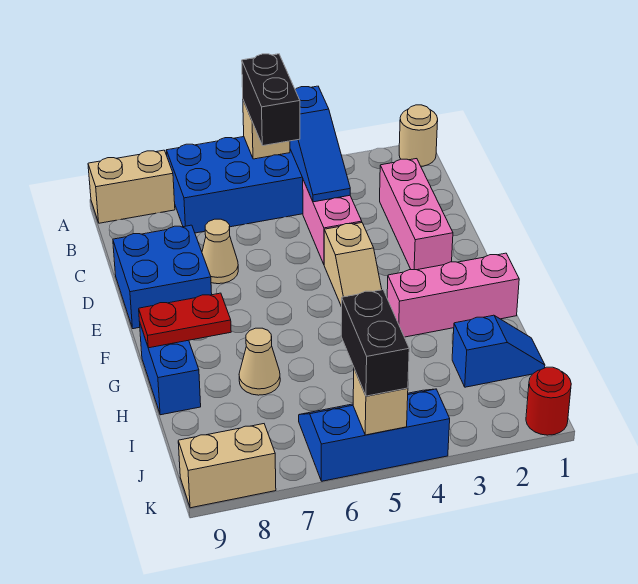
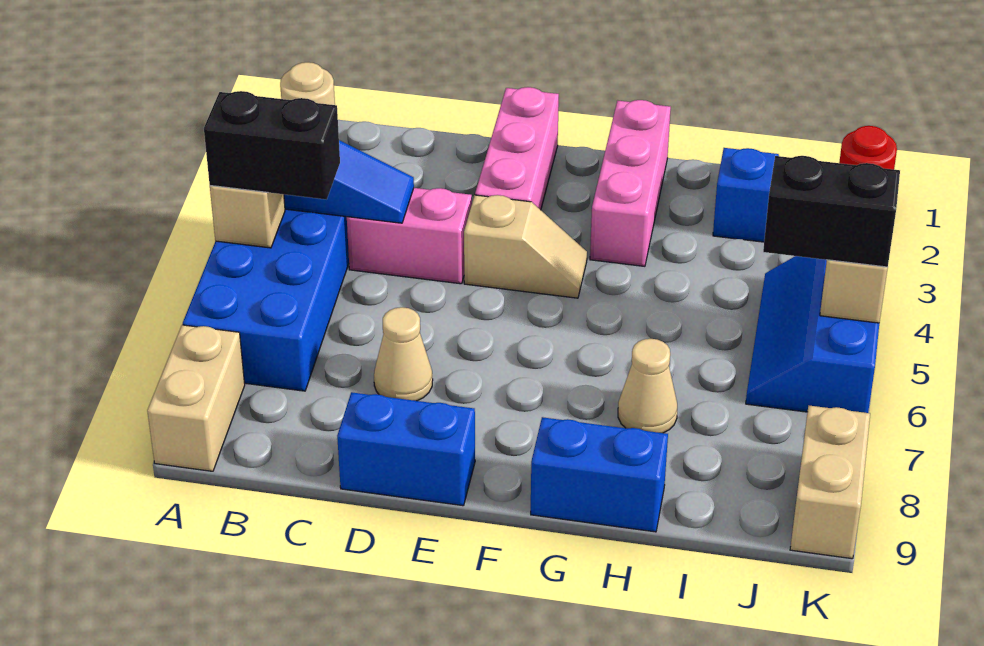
pink 1x3 brick [380,159,453,270] -> pink 1x3 brick turned to [475,87,559,210]
blue 2x2 brick [113,225,212,329] -> blue 1x2 brick [337,392,475,506]
red 1x2 plate [139,293,231,348] -> none

